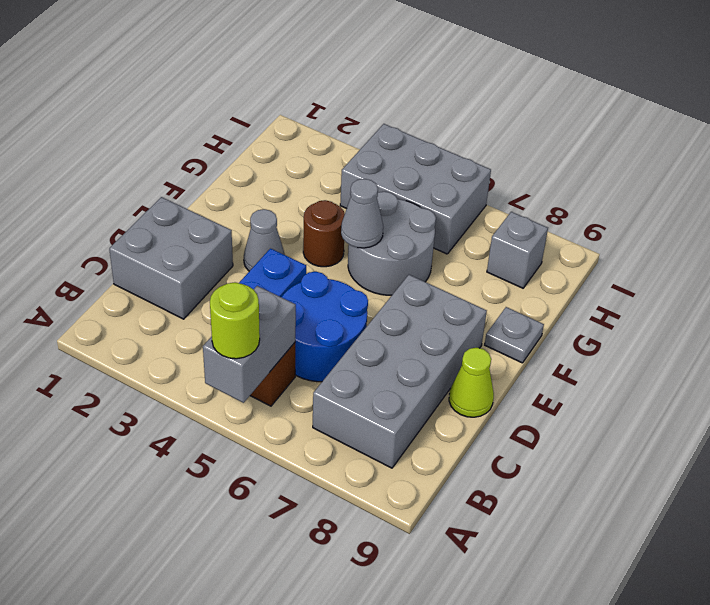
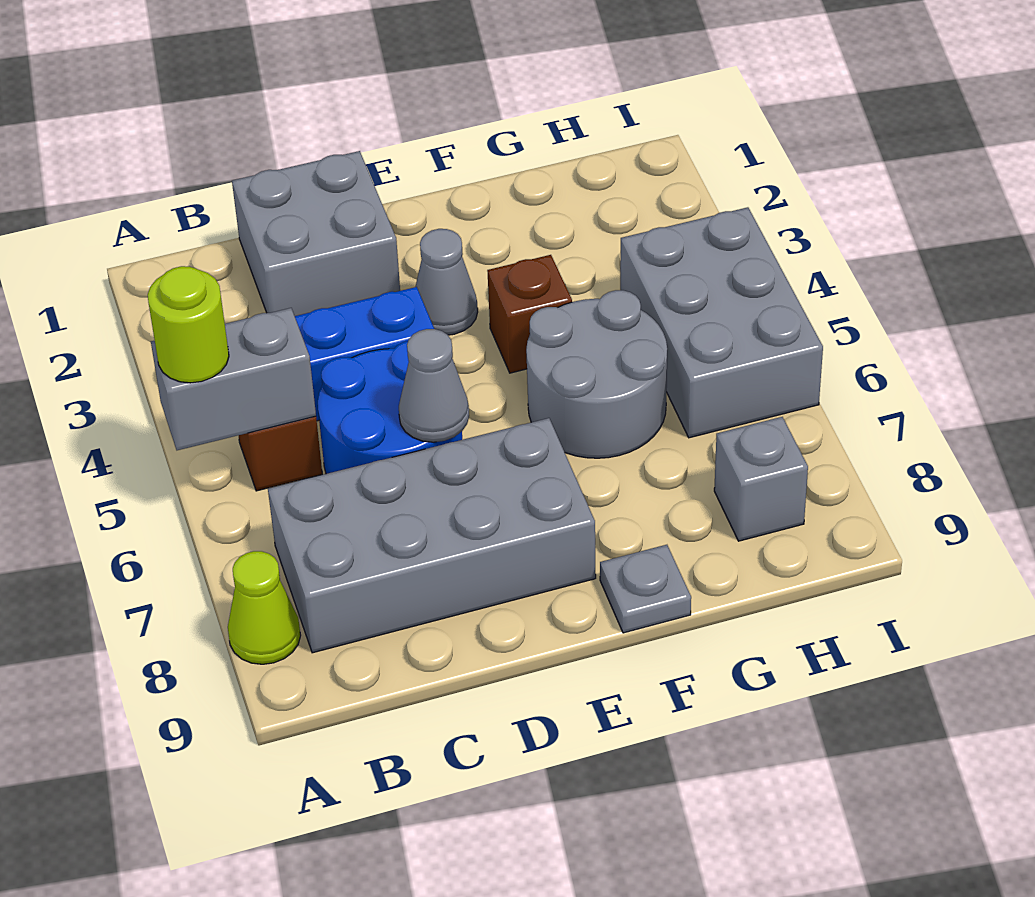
lime 1x1 cone [449,348,494,417] -> lime 1x1 cone moved to [228,551,301,664]
brown 1x1 round brick [303,200,345,267] -> brown 1x1 brick [487,255,572,373]
grey 1x1 cone [341,179,383,248] -> grey 1x1 cone moved to [399,329,469,442]

